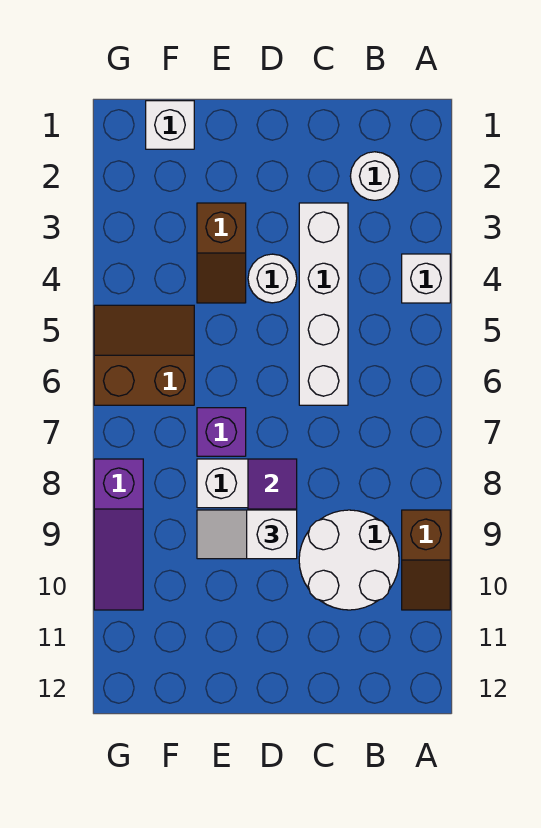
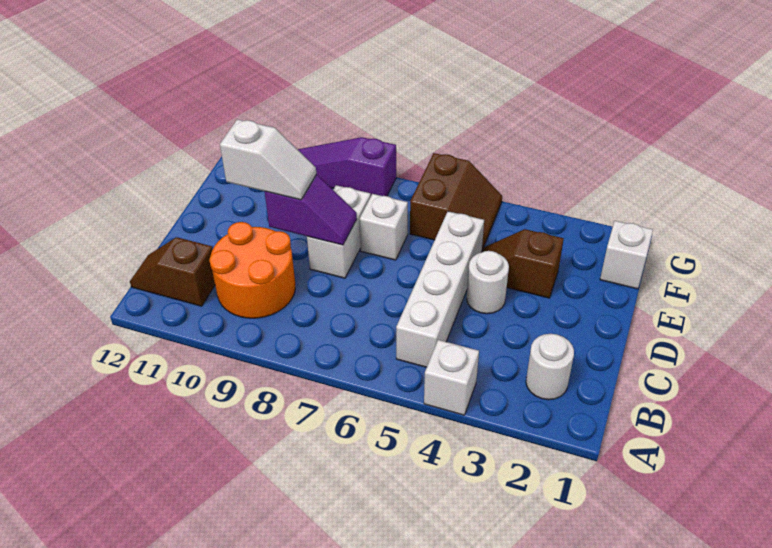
brown 1x2 slope [402,510,450,610] -> brown 1x2 slope moved to [130,237,215,306]
white 2x2 round brick [299,510,399,610] -> orange 2x2 round brick [209,222,295,318]
white 1x4 brick [299,203,348,405] -> white 1x4 brick turned to [396,211,484,367]
white 1x2 slope [197,510,297,559] -> white 1x2 slope turned to [220,119,316,200]
purple 1x1 brick [197,408,246,456] -> white 1x1 brick [359,194,408,260]

